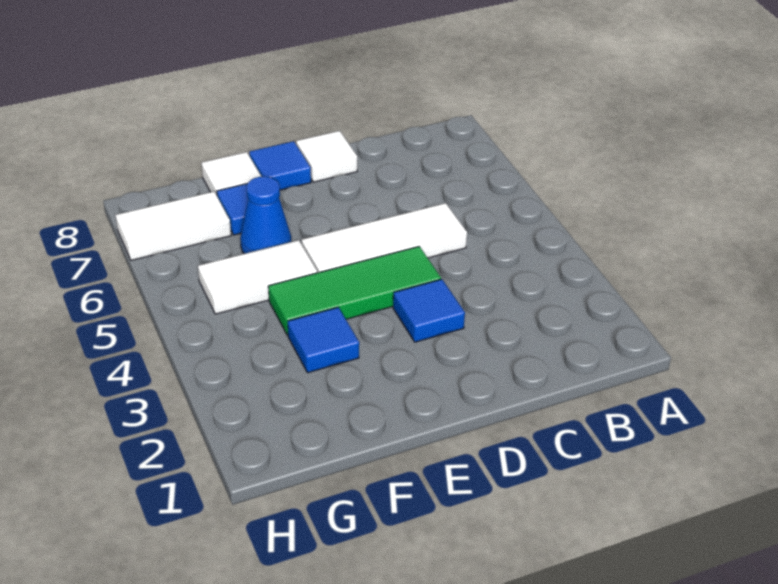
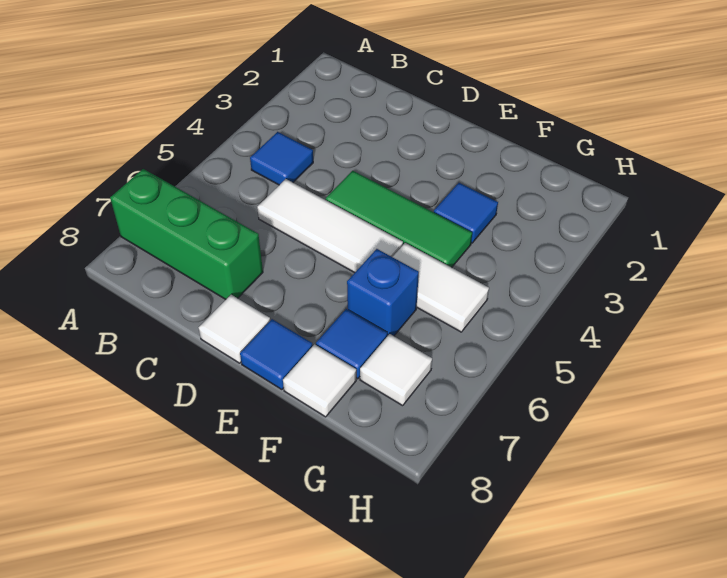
none -> green 1x3 brick [110,169,263,299]
blue 1x1 tile [393,279,465,342] -> blue 1x1 tile moved to [250,132,313,185]
blue 1x1 cone [240,176,291,254] -> blue 1x1 brick [347,249,419,336]
white 1x2 tile [116,192,231,260] -> white 1x1 tile [360,334,432,406]

